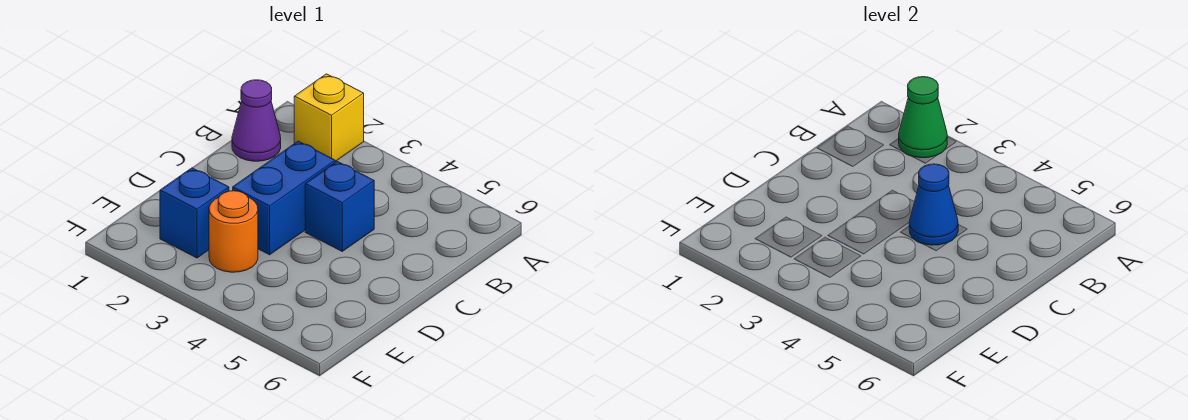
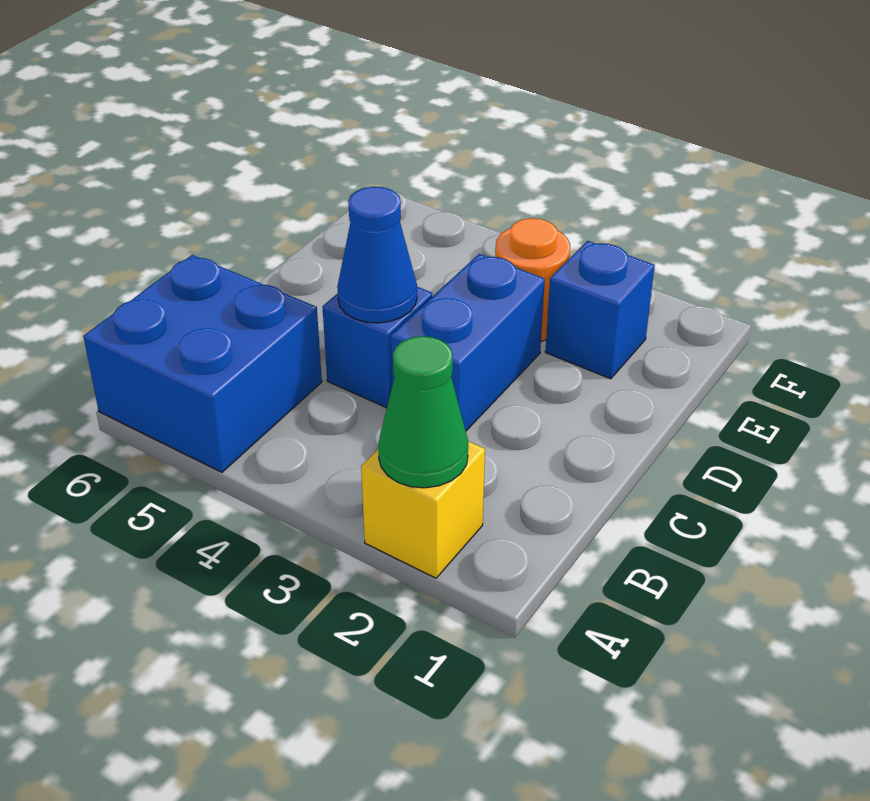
none -> blue 2x2 brick [83,255,322,472]
purple 1x1 cone [232,80,281,161] -> none

